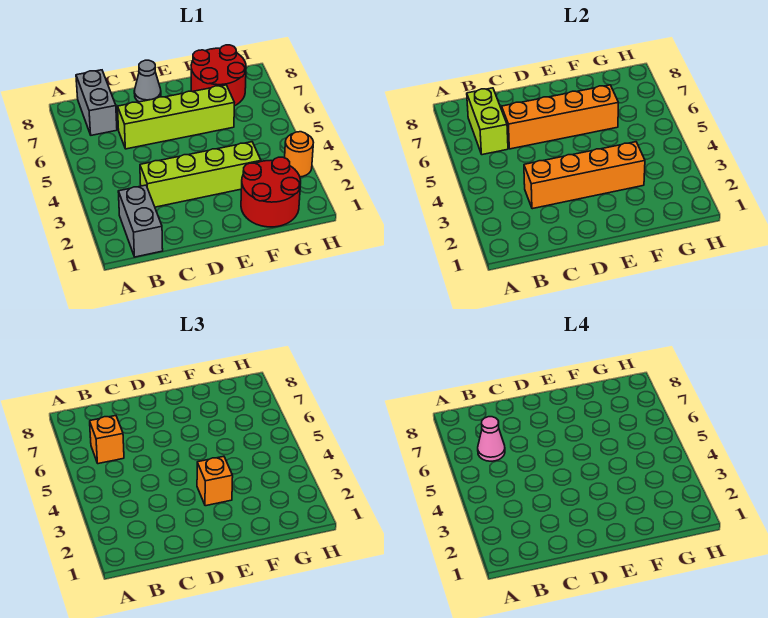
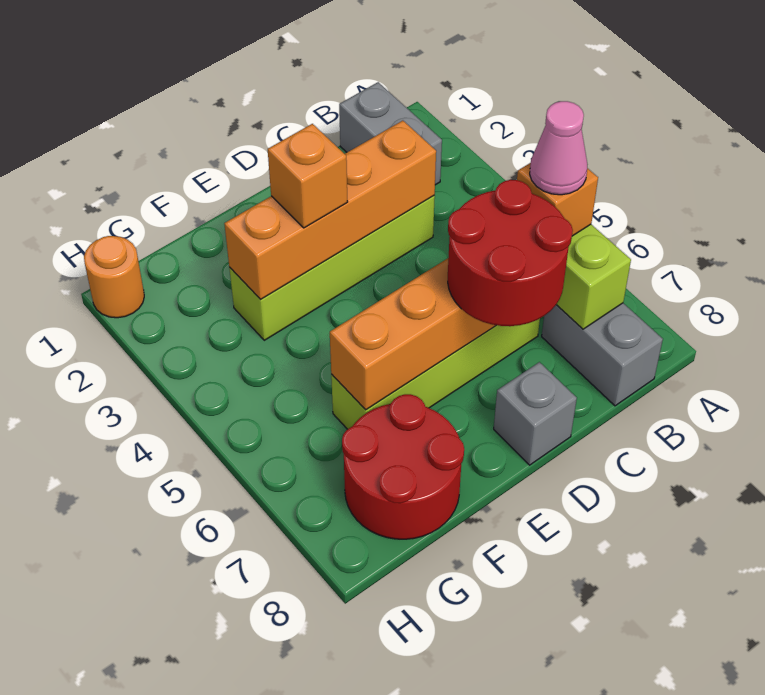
grey 1x1 cone [134,60,161,102] -> grey 1x1 brick [494,362,577,465]
red 2x2 round brick [241,157,301,227] -> red 2x2 round brick moved to [448,180,573,326]
orange 1x1 round brick [285,132,314,177] -> orange 1x1 round brick moved to [84,236,144,318]

